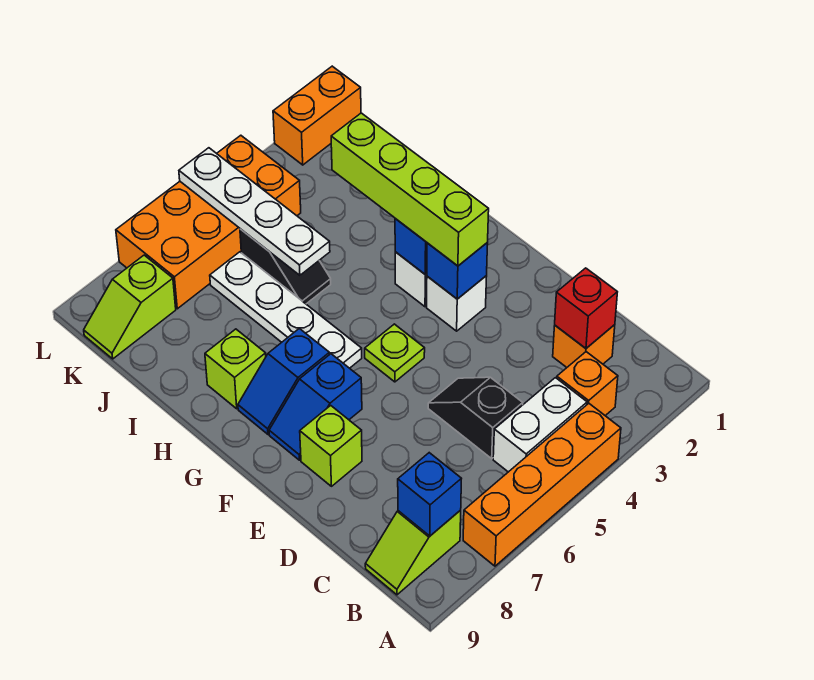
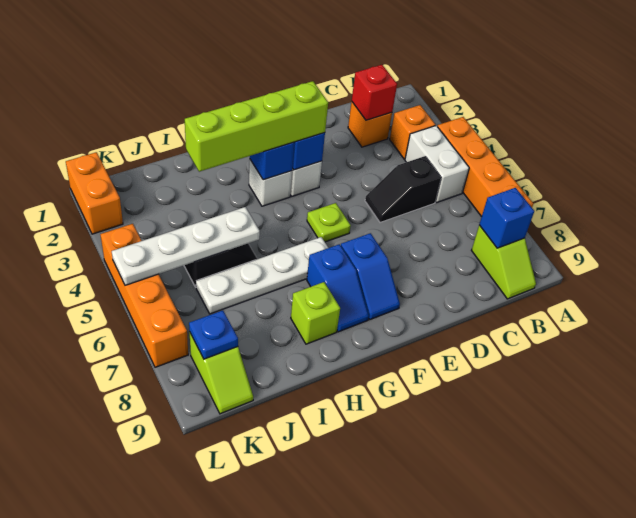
lime 1x1 brick [300,406,362,486] -> none
orange 2x4 brick [116,135,301,309] -> orange 1x4 brick [100,224,188,367]
none -> blue 1x1 plate [189,310,238,359]

